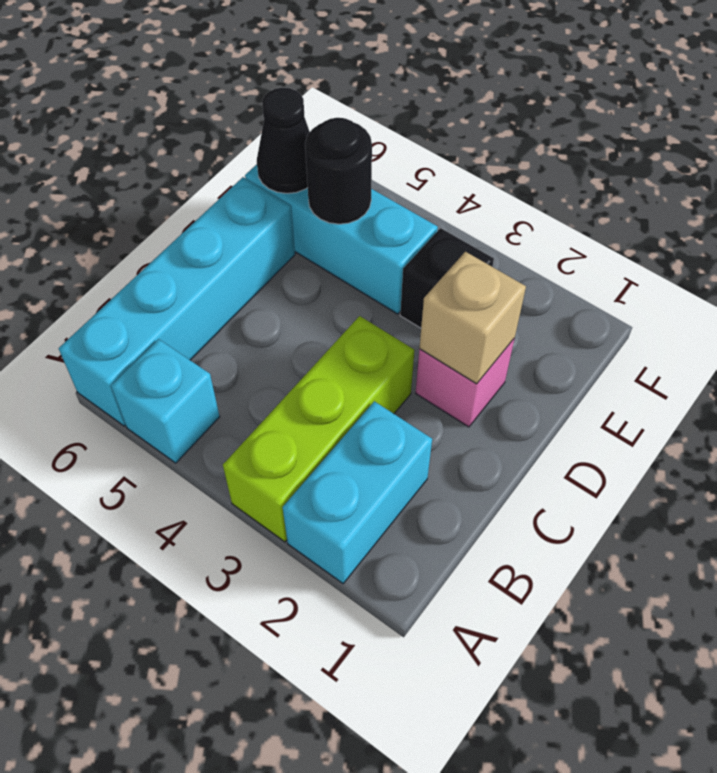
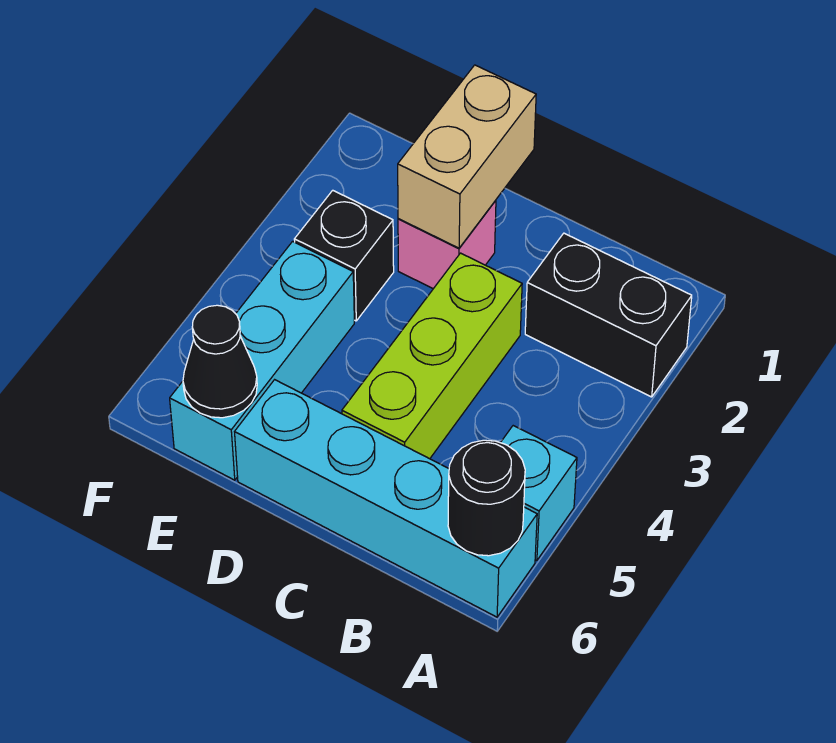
cyan 1x2 brick [283,401,432,584] -> black 1x2 brick [525,233,692,397]
lime 1x3 brick [223,316,414,542] -> lime 1x3 brick turned to [342,253,522,459]
tan 1x1 brick [419,252,526,384] -> tan 1x2 brick [398,65,536,248]
black 1x1 round brick [305,118,372,224] -> black 1x1 round brick moved to [448,440,525,556]

